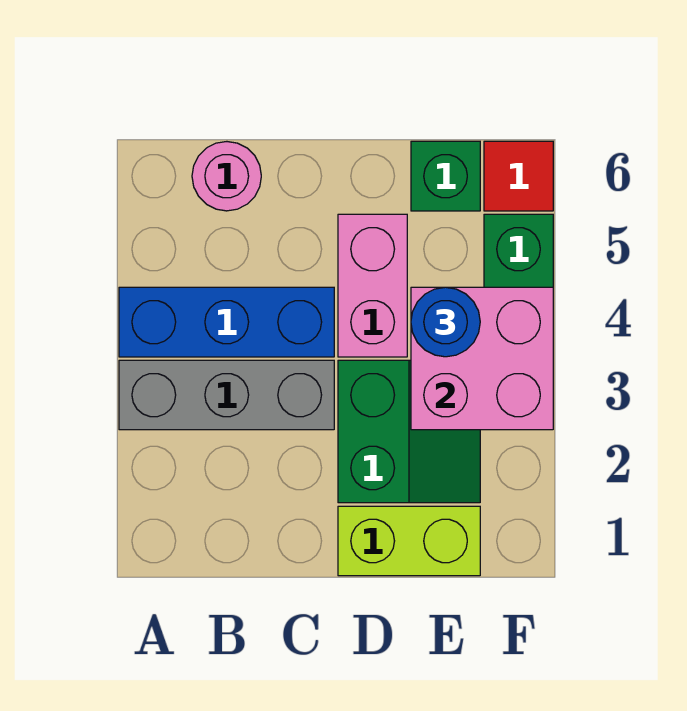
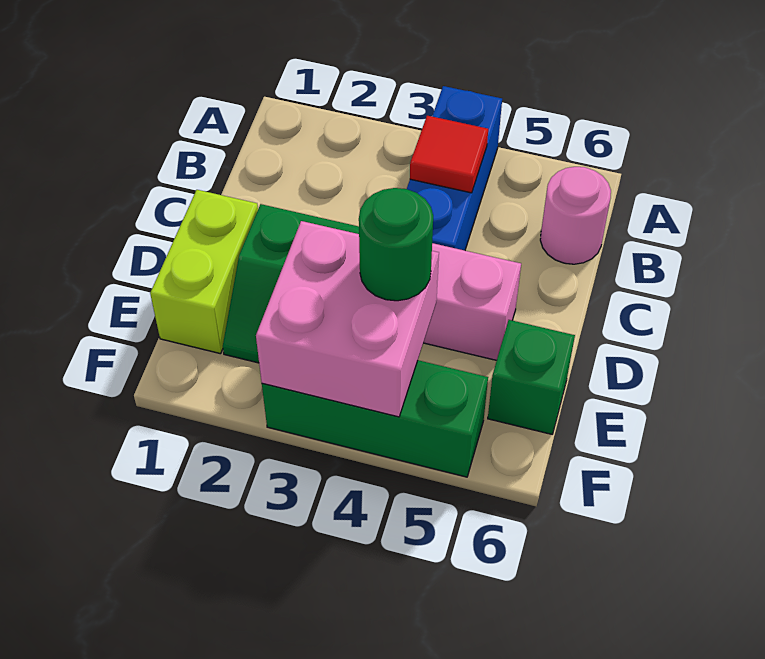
grey 1x3 brick [119,360,334,430] -> none
blue 1x1 round brick [411,287,480,357] -> green 1x1 round brick [359,188,433,301]
red 1x1 tile [484,141,553,211] -> red 1x1 tile moved to [410,116,488,193]

